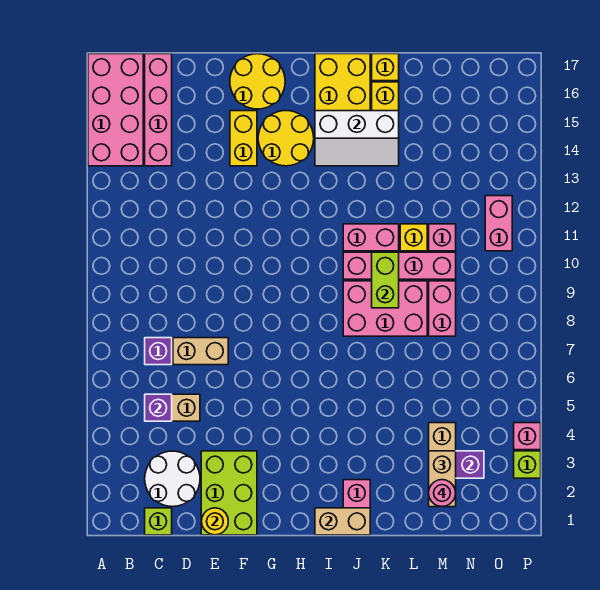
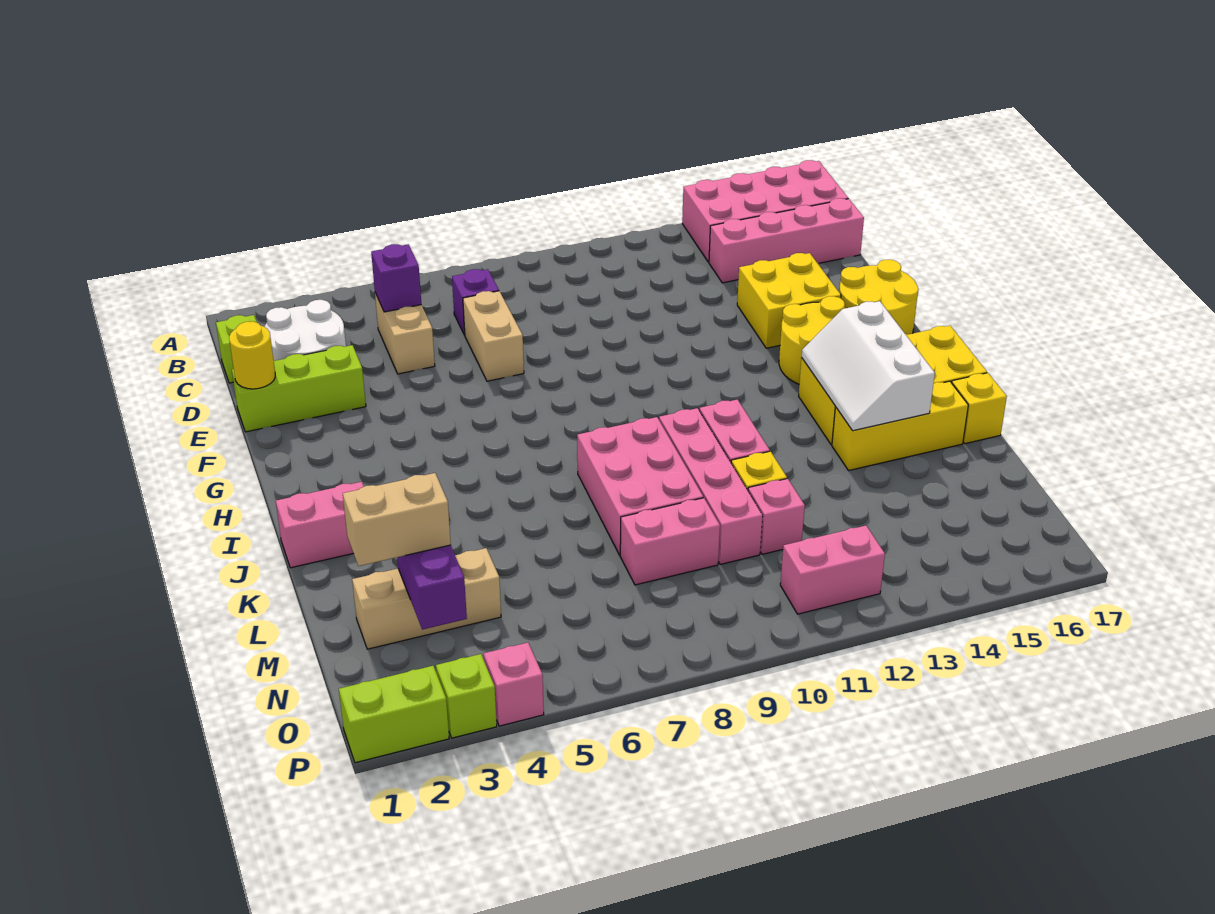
lime 2x3 brick [201,451,257,535] -> lime 1x3 brick [232,345,366,432]
yellow 1x2 brick [230,111,257,166] -> yellow 2x2 brick [737,253,841,348]
tan 1x2 brick [315,508,370,535] -> none
lime 1x2 brick [372,252,399,308] -> lime 1x2 brick moved to [339,666,449,763]
pink 1x1 round brick [429,480,456,507] -> none

